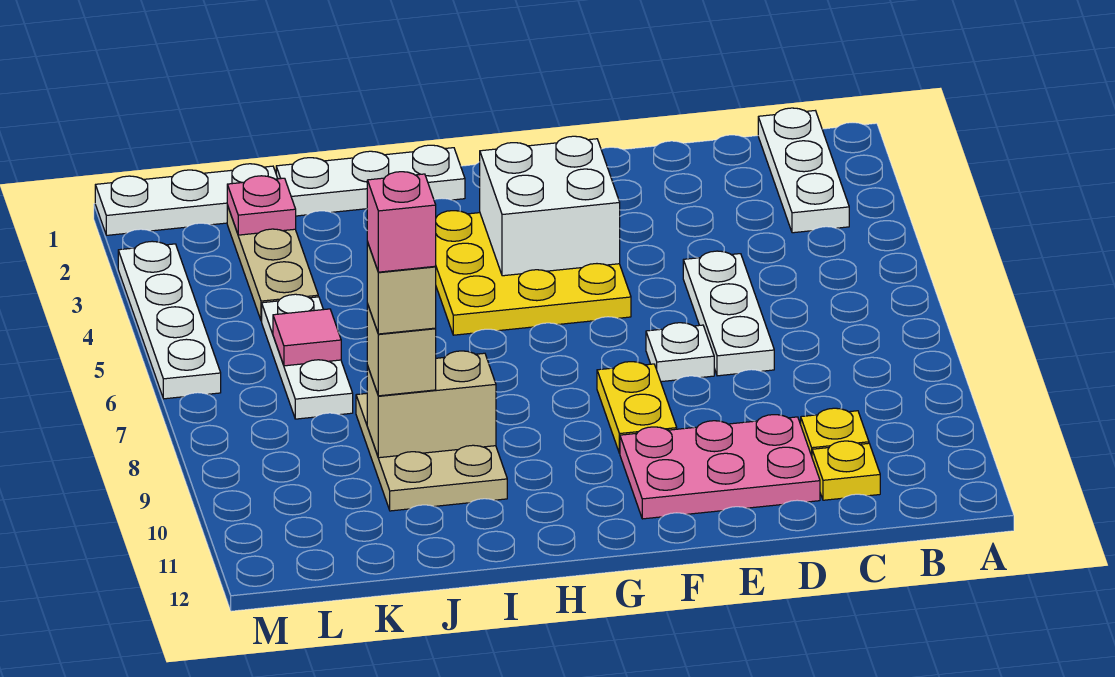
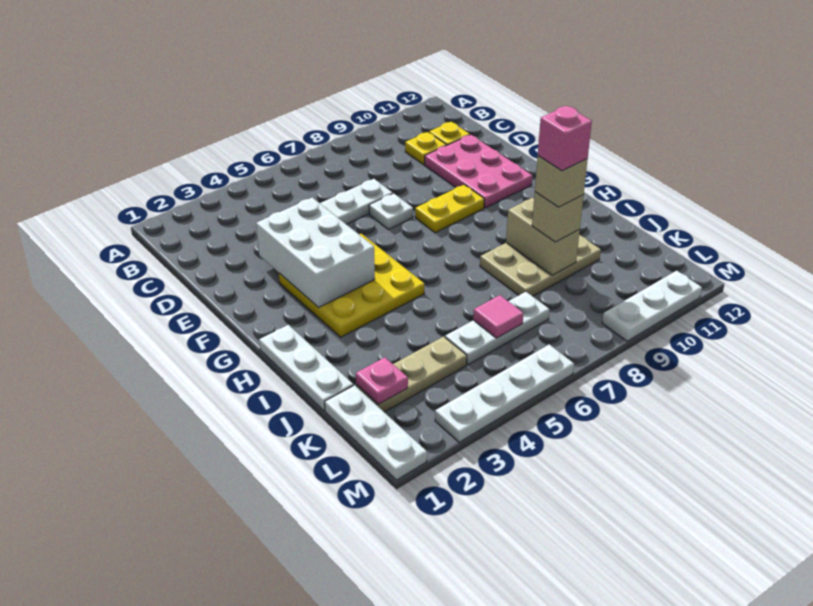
white 1x3 plate [758,108,849,233] -> white 1x3 plate moved to [602,271,702,341]
white 2x2 brick [480,136,620,276] -> white 2x3 brick [256,198,375,308]

